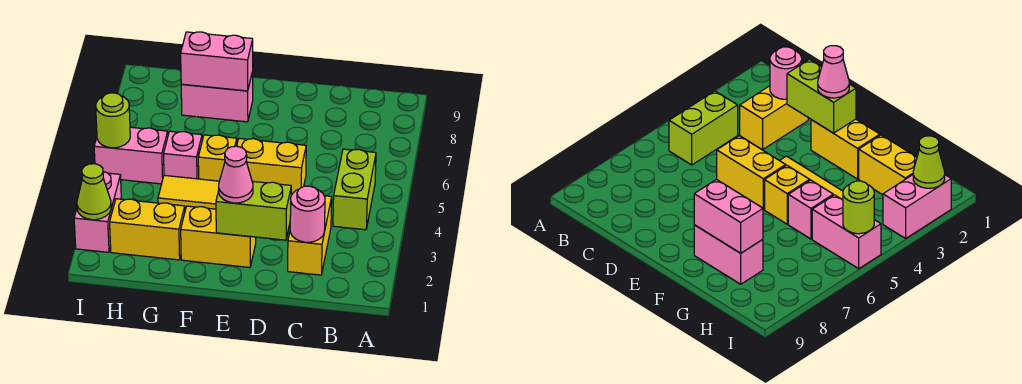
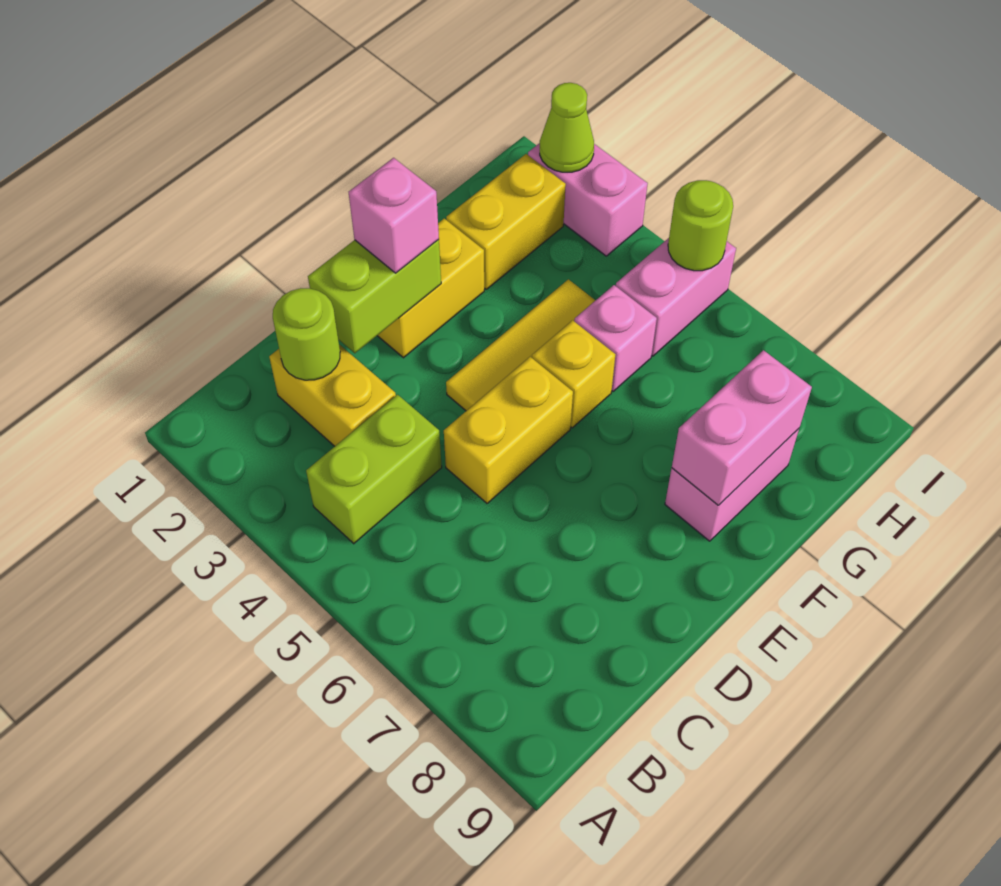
lime 1x2 brick [333,149,376,230] -> lime 1x2 brick turned to [306,395,442,544]
pink 1x1 round brick [290,186,325,242] -> lime 1x1 round brick [273,288,340,380]
pink 1x1 cone [219,146,253,203] -> pink 1x1 brick [349,158,439,273]

